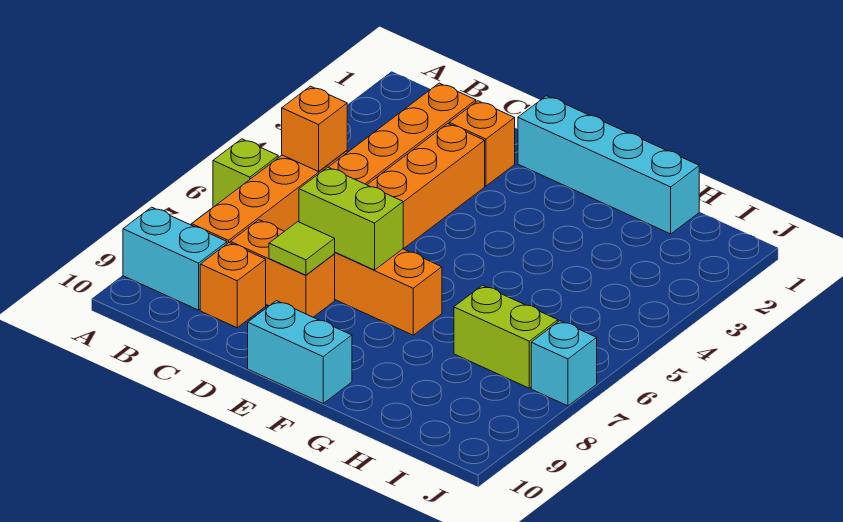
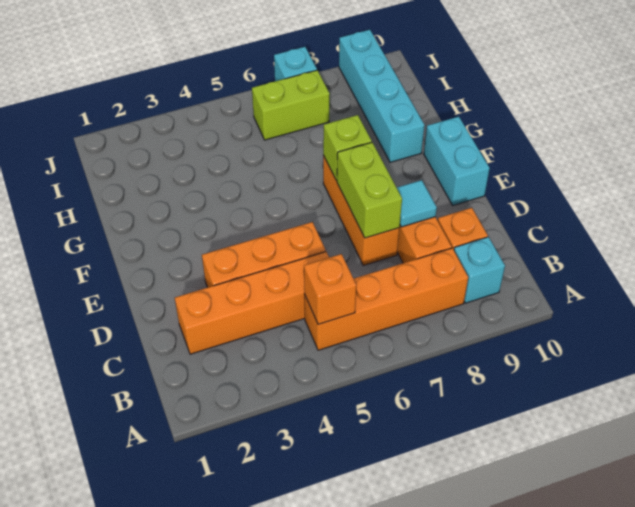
lime 1x1 brick [213,139,278,207] -> lime 1x1 brick moved to [323,115,372,180]
cyan 1x2 brick [123,207,227,310] -> cyan 1x1 brick [454,237,505,303]
orange 1x1 brick [449,101,515,186] -> none
lime 1x1 tile [269,222,335,275] -> cyan 1x1 tile [397,180,437,227]
cyan 1x4 brick [518,96,699,234] -> cyan 1x4 brick moved to [339,30,425,162]
lime 1x2 brick [454,285,558,388] -> lime 1x2 brick turned to [252,70,330,140]

